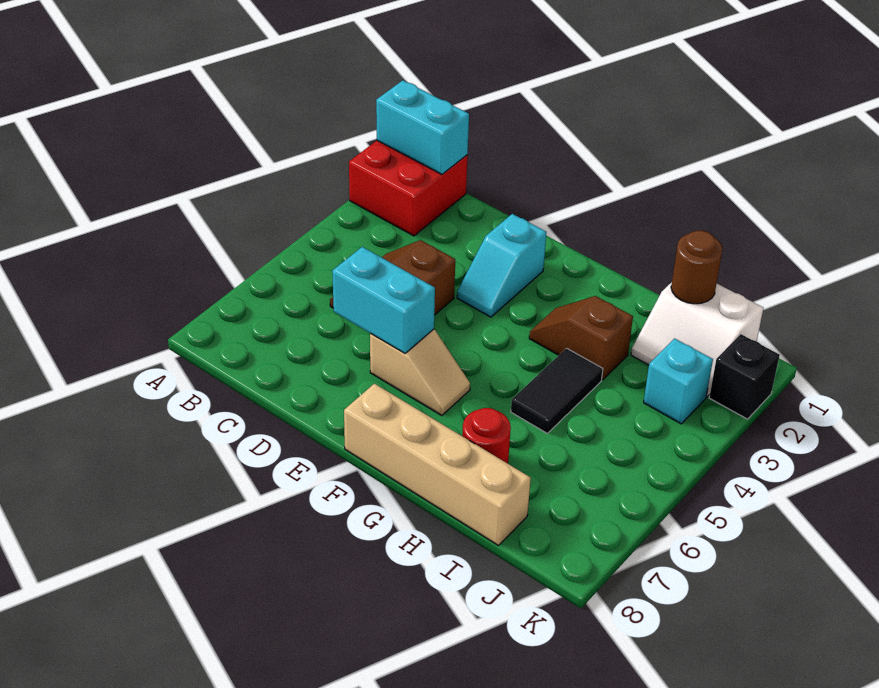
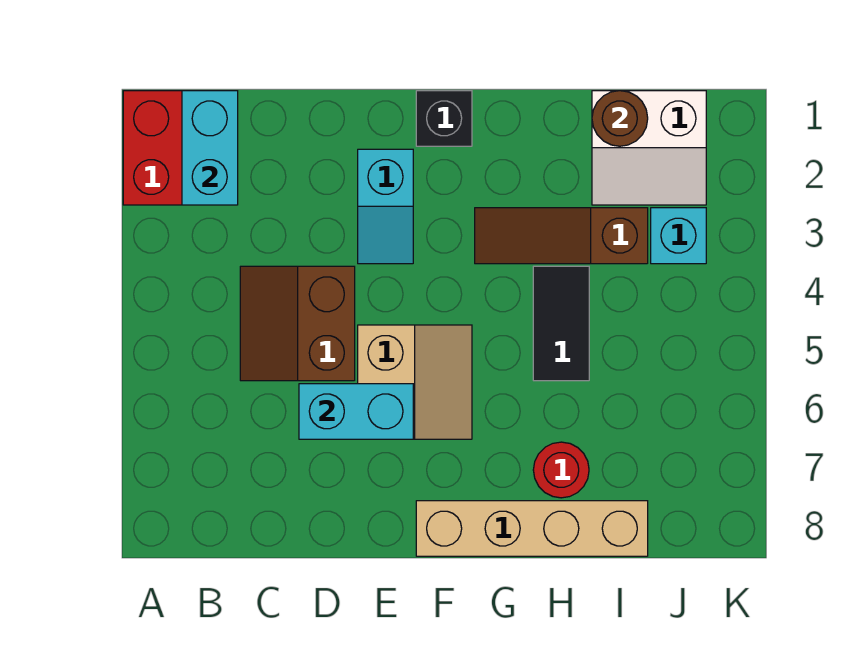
cyan 1x2 brick [376,80,469,174] -> cyan 1x2 brick turned to [182,91,238,205]
tan 1x2 slope [370,329,470,416] -> tan 2x2 slope [358,325,472,439]
brown 1x2 slope [529,296,633,380] -> brown 1x3 slope [475,208,648,264]
black 1x1 brick [709,334,780,419] -> black 1x1 brick moved to [416,91,472,146]

